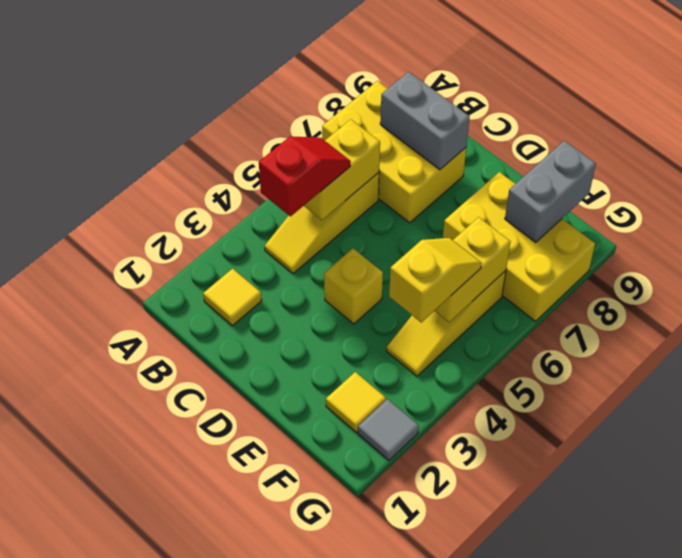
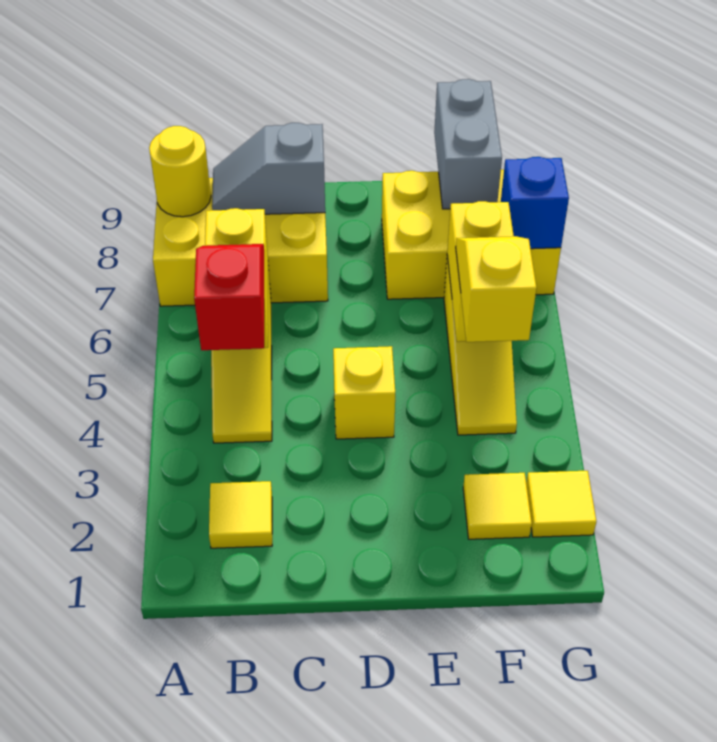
none -> yellow 1x1 round brick [149,126,211,217]
grey 1x2 brick [380,72,470,170] -> grey 1x2 slope [212,123,325,214]
grey 1x1 tile [358,399,419,460] -> yellow 1x1 tile [526,471,596,537]
none -> blue 1x1 brick [501,157,569,249]

